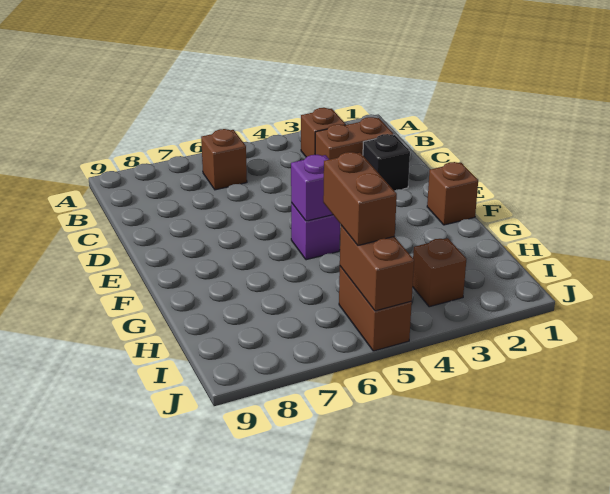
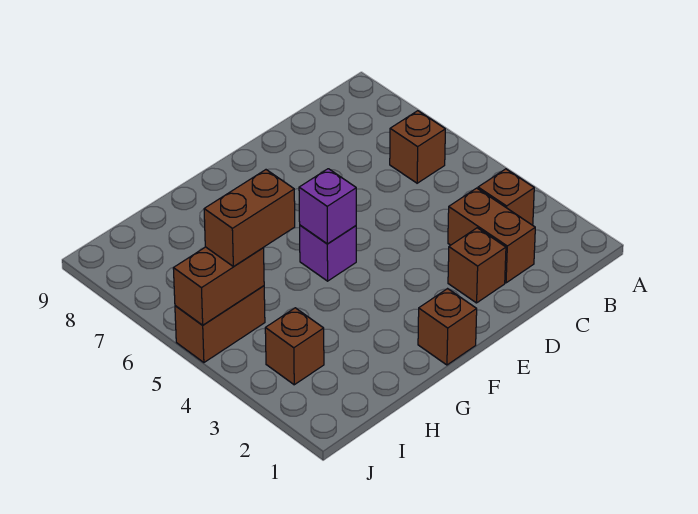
black 1x1 brick [363,134,410,191] -> brown 1x1 brick [448,228,506,303]

